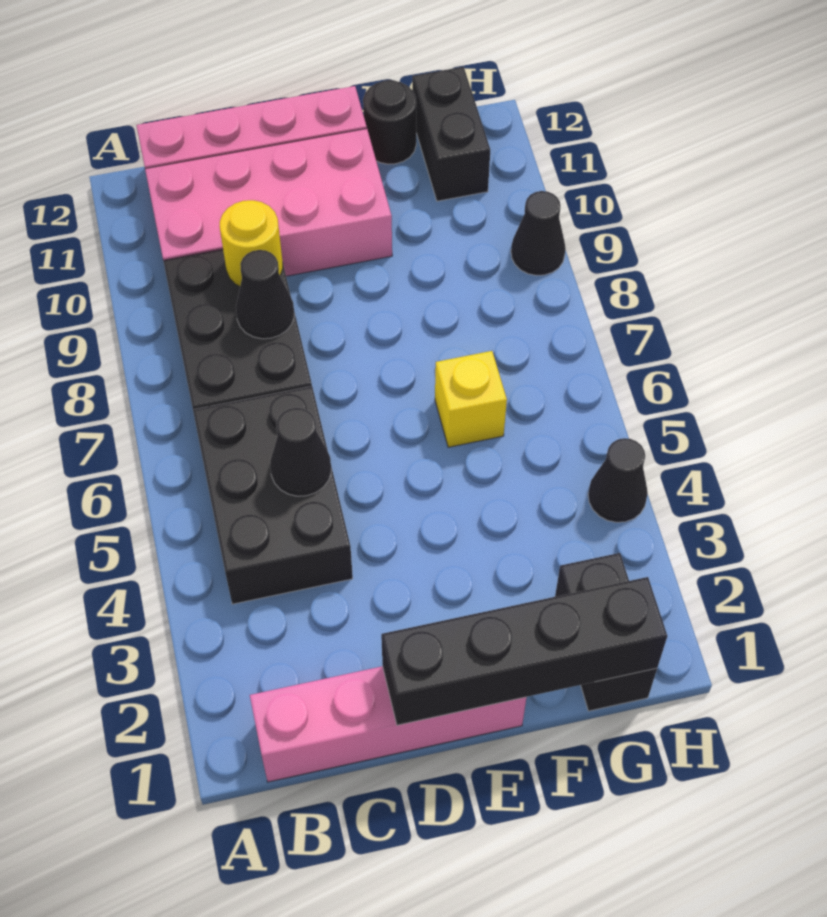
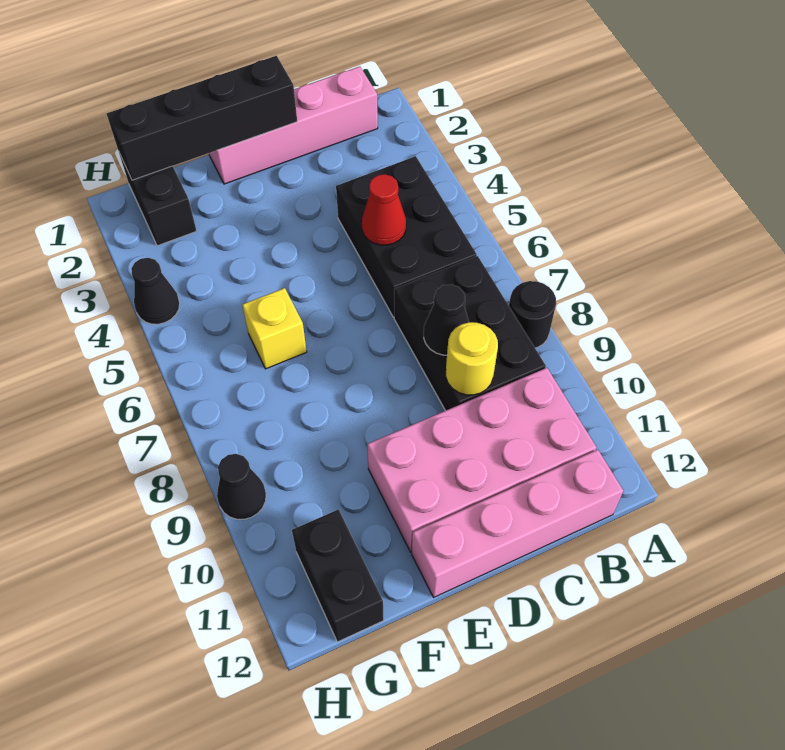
black 1x1 cone [270,408,331,496] -> red 1x1 cone [362,174,406,245]
black 1x1 round brick [363,80,416,164] -> black 1x1 round brick moved to [509,281,556,348]

